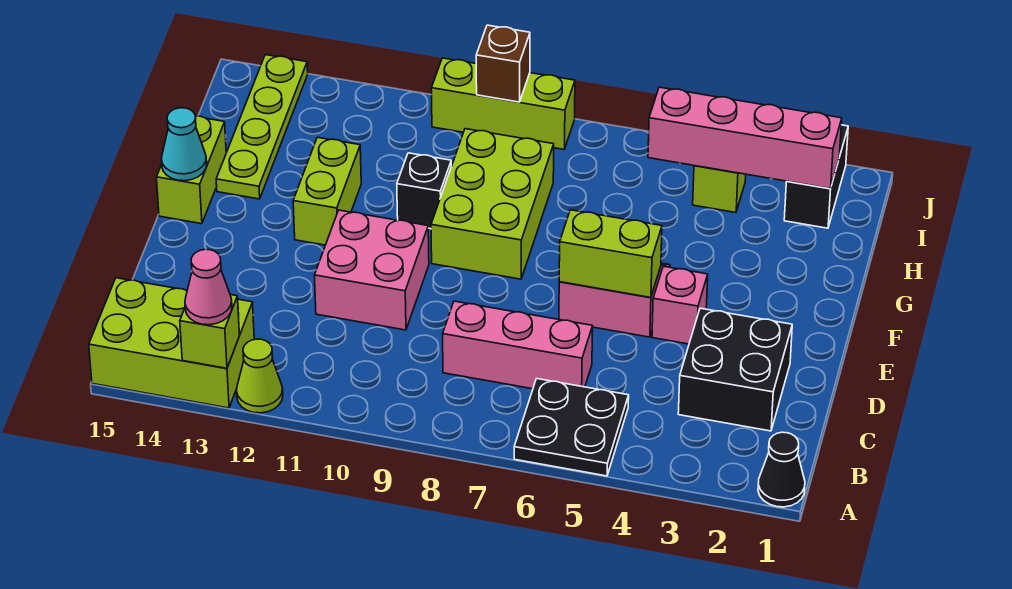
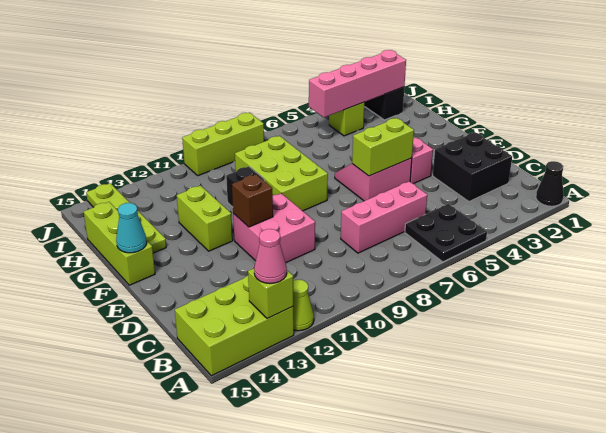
lime 1x2 brick [157,116,226,224] -> lime 1x3 brick [84,202,155,285]
brown 1x1 brick [476,25,530,102] -> brown 1x1 brick moved to [232,174,273,227]

